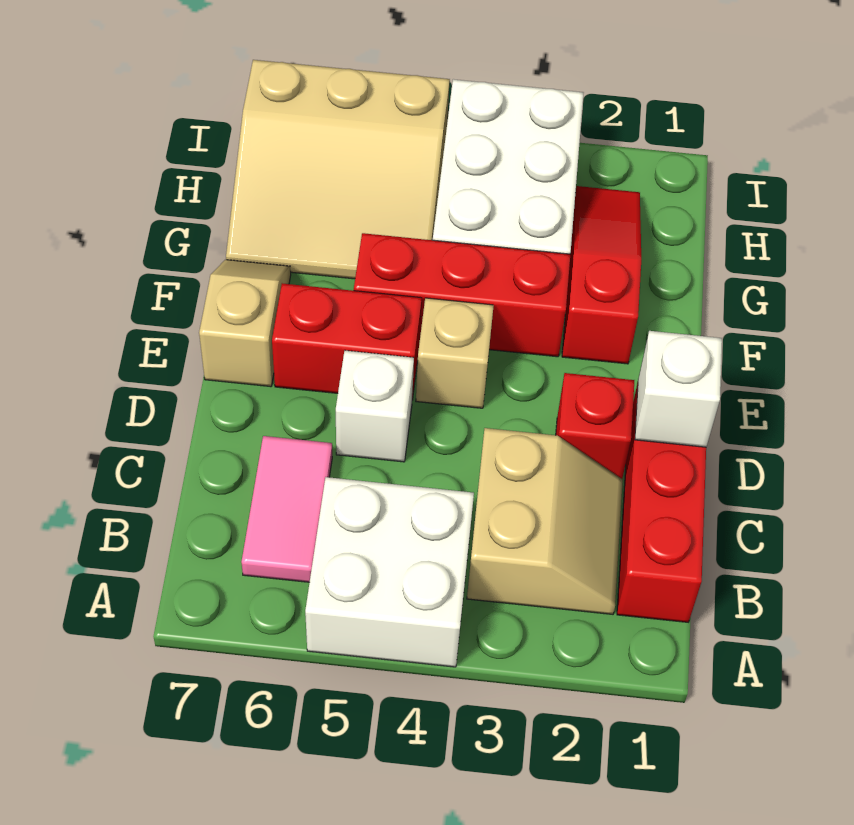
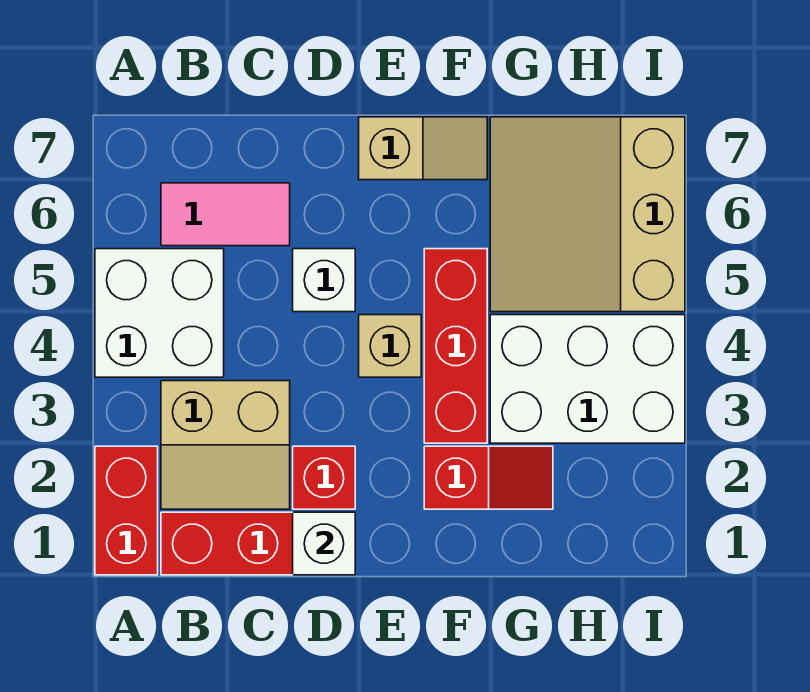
red 1x2 brick [272,283,422,400] -> red 1x2 brick moved to [95,446,158,575]
red 1x3 slope [562,186,641,364] -> red 1x2 slope [424,446,553,509]

